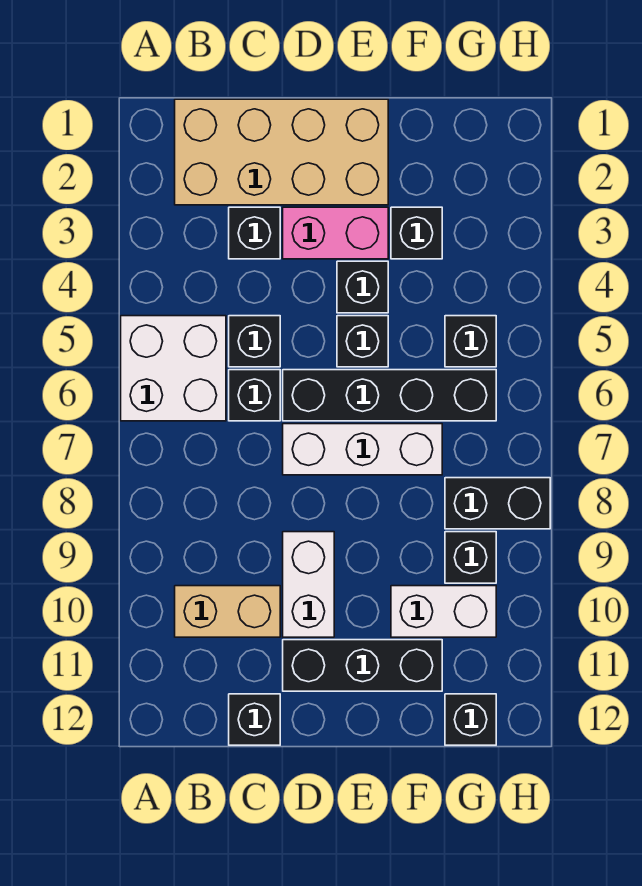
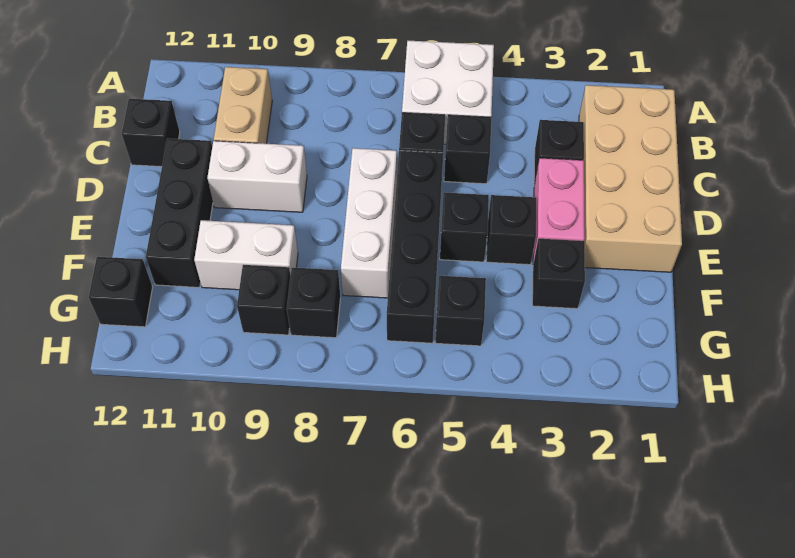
white 1x2 brick [391,586,496,637] -> white 1x2 brick turned to [194,220,298,290]
black 1x2 brick [445,478,550,529] -> black 1x1 brick [287,267,340,338]

